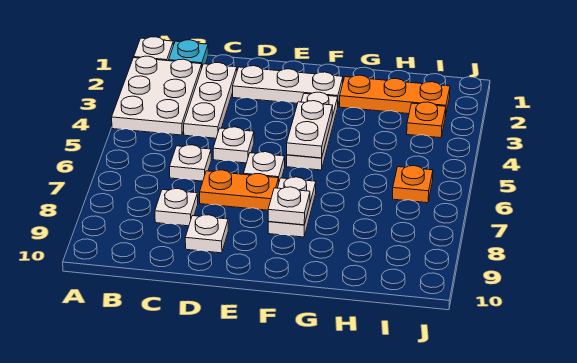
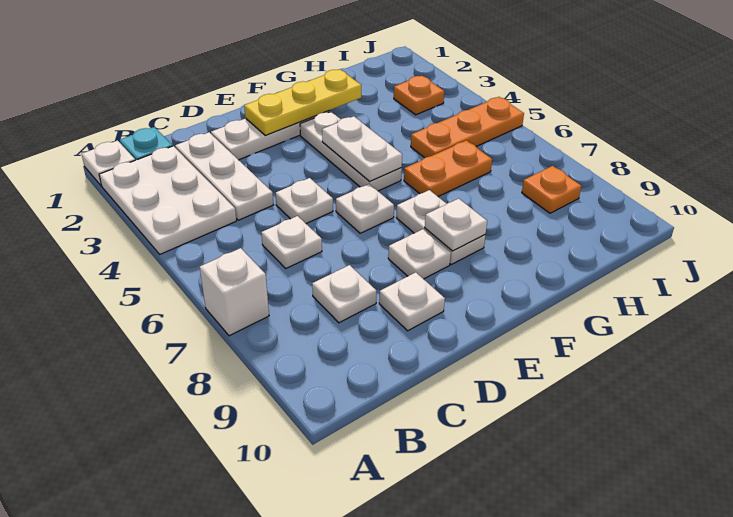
none -> white 1x1 brick [200,248,269,336]
orange 1x2 plate [200,170,279,210] -> orange 1x2 plate moved to [404,140,492,197]
none -> yellow 1x3 plate [244,69,361,135]
none -> white 1x1 plate [388,229,451,279]
orange 1x3 plate [340,75,450,117] -> orange 1x3 plate moved to [411,97,524,158]
orange 1x1 plate [393,166,433,203] -> orange 1x1 plate moved to [522,166,581,213]

